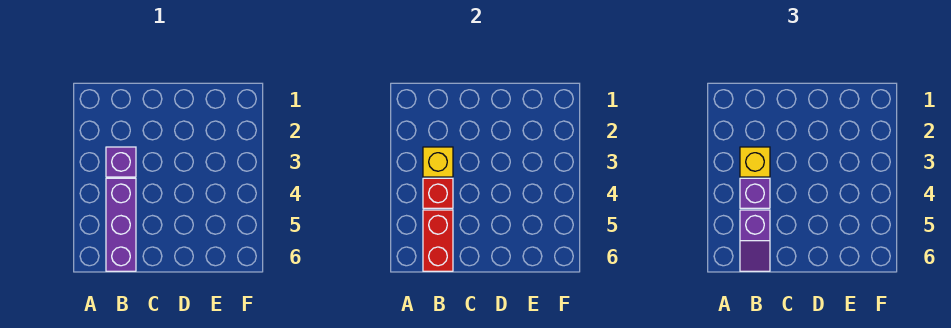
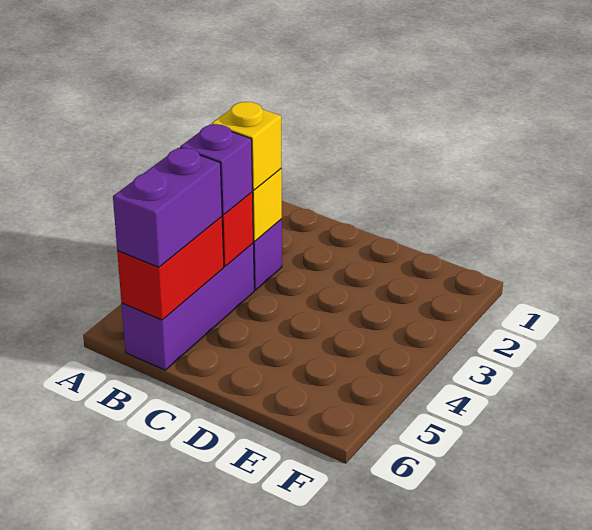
purple 1x2 slope [740,210,770,271] -> purple 1x2 brick [113,148,222,267]

